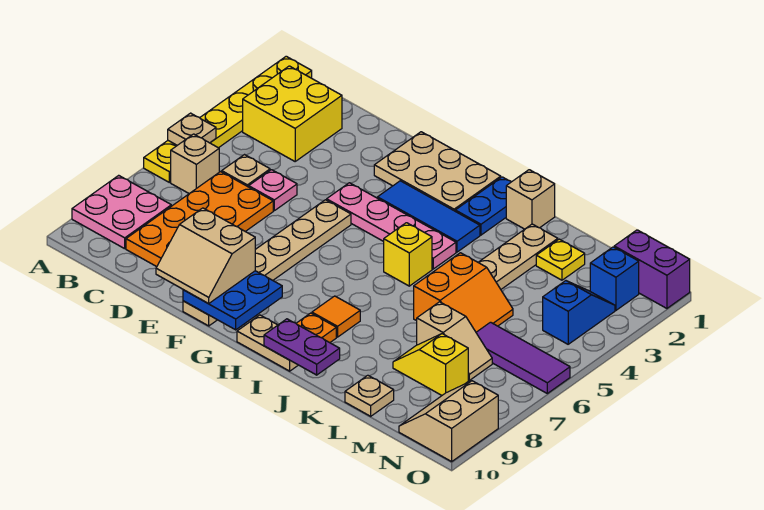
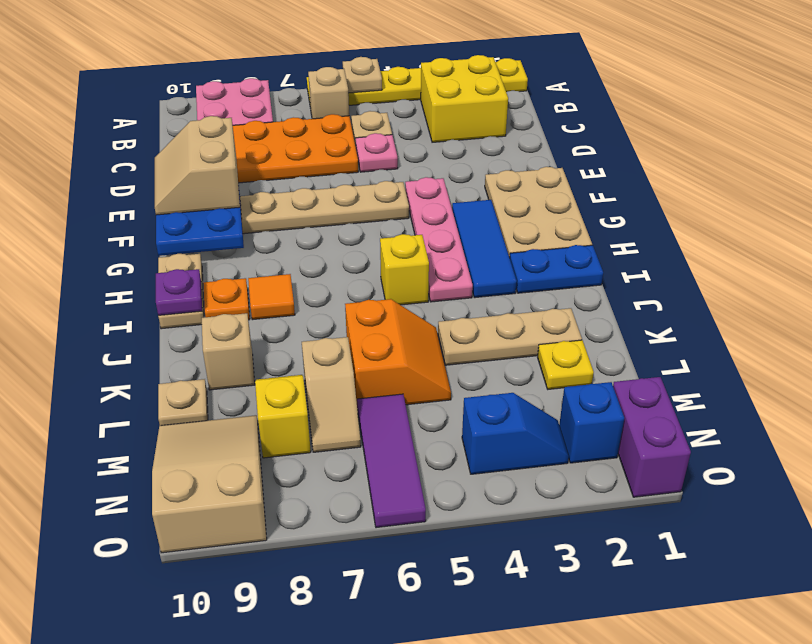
purple 1x2 plate [264,319,340,375] -> purple 1x1 plate [156,269,202,315]
tan 1x1 brick [506,170,555,229] -> tan 1x1 brick moved to [202,313,255,390]
orange 2x2 slope [414,253,513,332] -> orange 2x2 slope turned to [345,299,451,405]
tan 2x2 slope [399,381,498,462] -> tan 2x3 slope [152,415,267,553]

